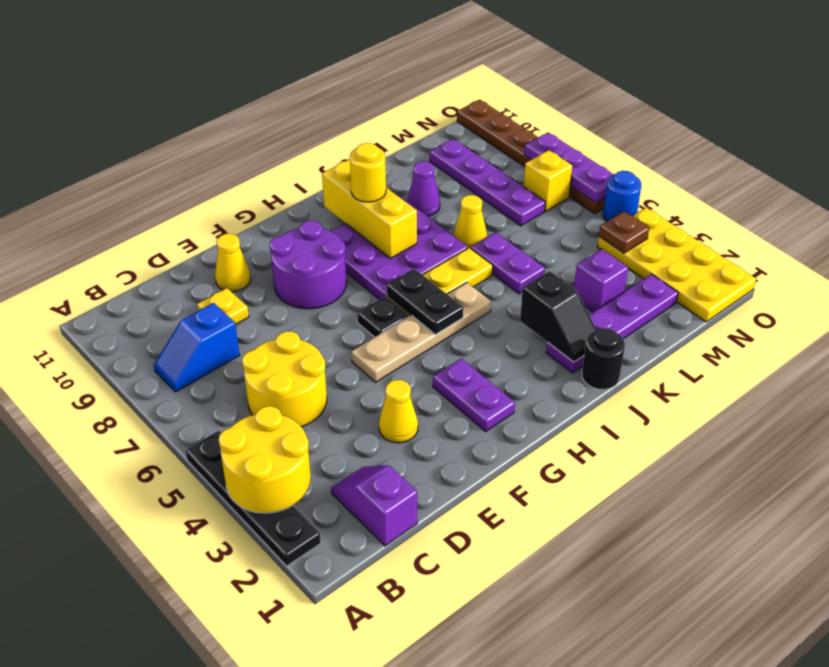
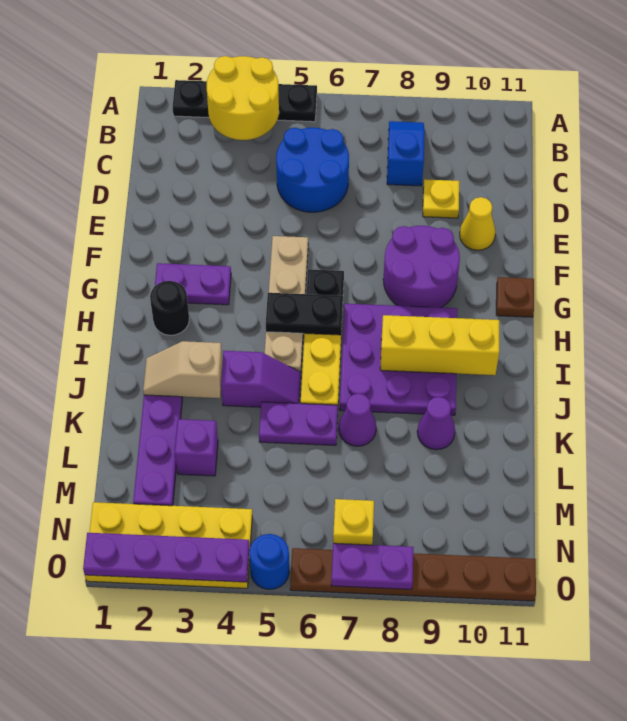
purple 1x2 slope [331,465,417,546] -> purple 1x2 slope moved to [221,351,301,407]
yellow 2x2 round brick [242,331,327,427] -> blue 2x2 round brick [276,128,349,212]
yellow 1x1 cone [379,380,418,443] -> none
yellow 1x1 round brick [350,143,386,202] -> none
black 1x1 round brick [582,328,625,390] -> black 1x1 round brick moved to [150,281,189,335]
black 1x2 slope [520,271,596,362] -> tan 1x2 slope [143,341,223,398]
yellow 1x1 cone [453,195,487,248] -> purple 1x1 cone [339,394,376,446]
purple 1x4 plate [430,139,545,226] -> purple 1x4 plate moved to [83,533,249,582]
brown 1x1 plate [599,211,649,253] -> brown 1x1 plate moved to [496,277,534,317]
purple 1x3 plate [524,133,614,203] -> purple 1x2 plate [331,543,414,589]

